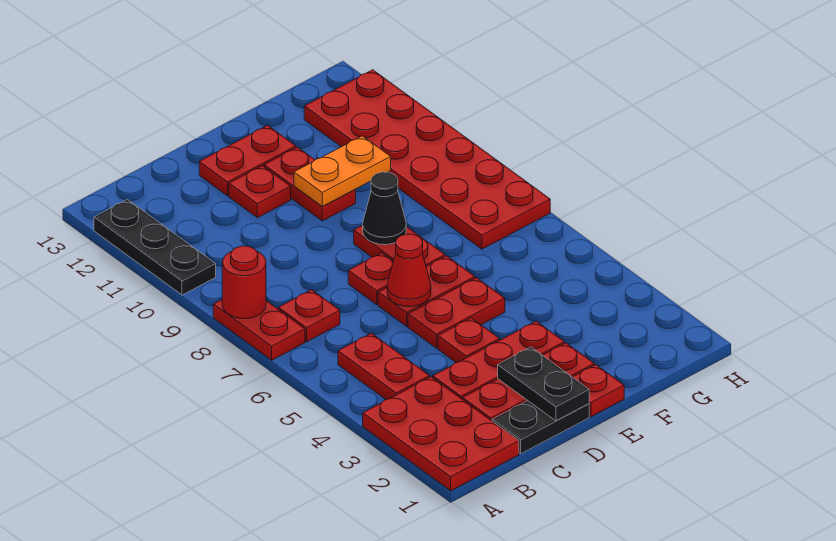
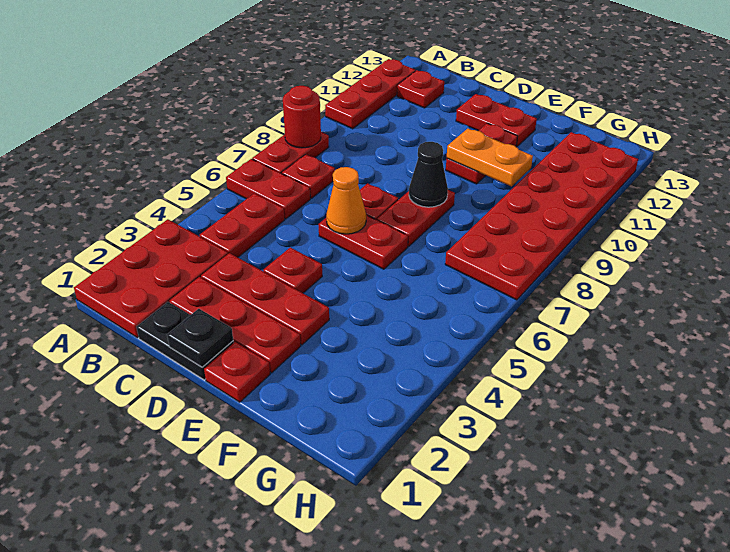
black 1x3 plate [94,199,216,295] -> red 1x3 plate [325,59,415,129]
black 1x2 plate [498,347,589,421] -> black 1x1 plate [167,309,233,367]
red 1x2 plate [408,278,505,348] -> red 1x2 plate moved to [226,159,310,219]
red 1x1 cone [387,234,431,307] -> orange 1x1 cone [326,167,366,234]
red 1x1 plate [229,166,291,218] -> red 1x1 plate moved to [397,70,444,108]

